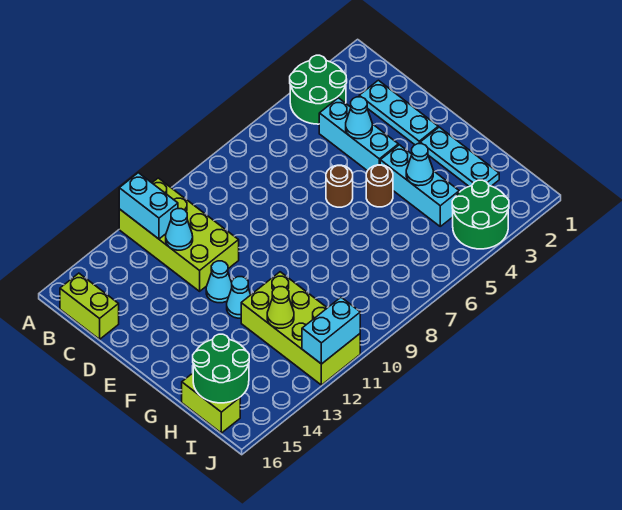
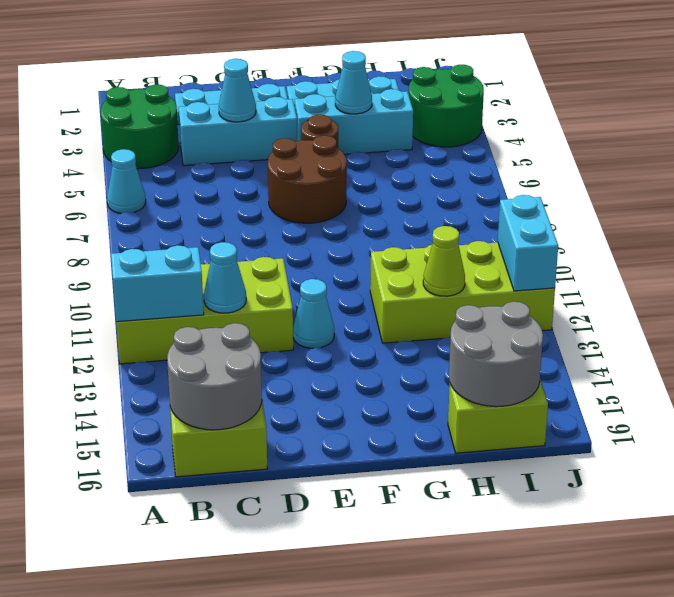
none -> grey 2x2 round brick [167,323,262,430]
brown 1x1 round brick [326,165,353,207] -> brown 2x2 round brick [268,136,347,223]
cyan 1x1 cone [227,277,251,318] -> cyan 1x1 cone moved to [107,149,146,213]
green 2x2 round brick [193,334,249,403] -> grey 2x2 round brick [449,302,543,407]

